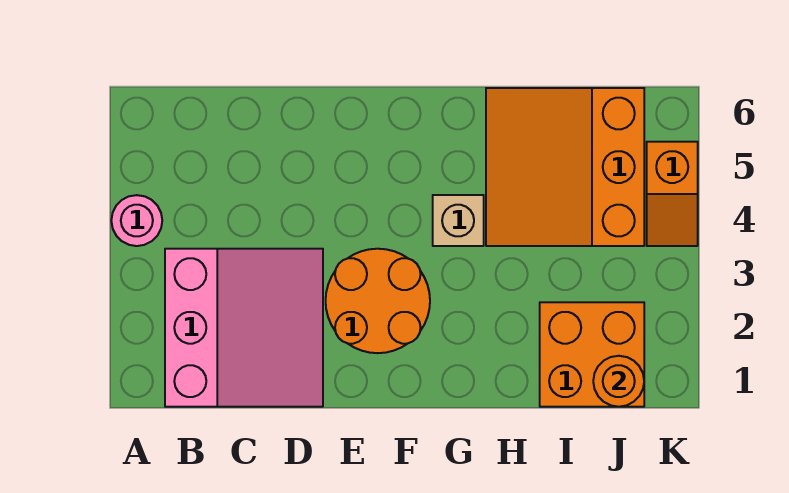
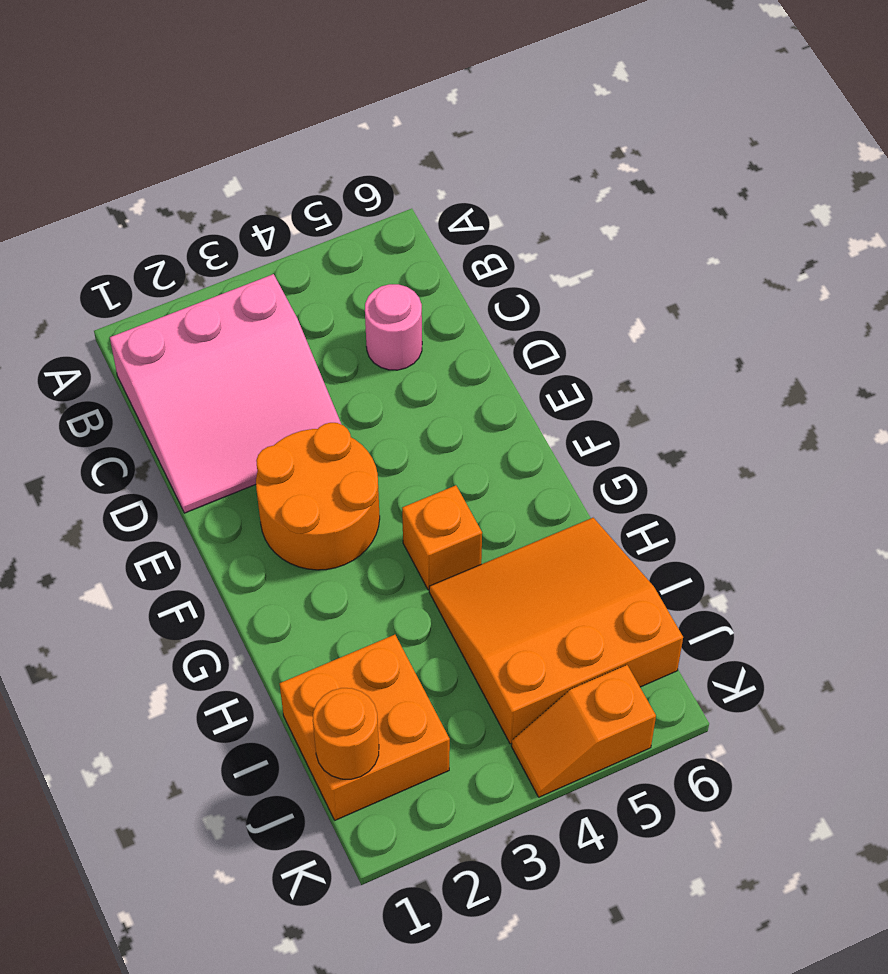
pink 1x1 round brick [111,195,162,246] -> pink 1x1 round brick moved to [365,284,422,370]
tan 1x1 brick [433,195,484,246] -> orange 1x1 brick [402,485,482,590]

